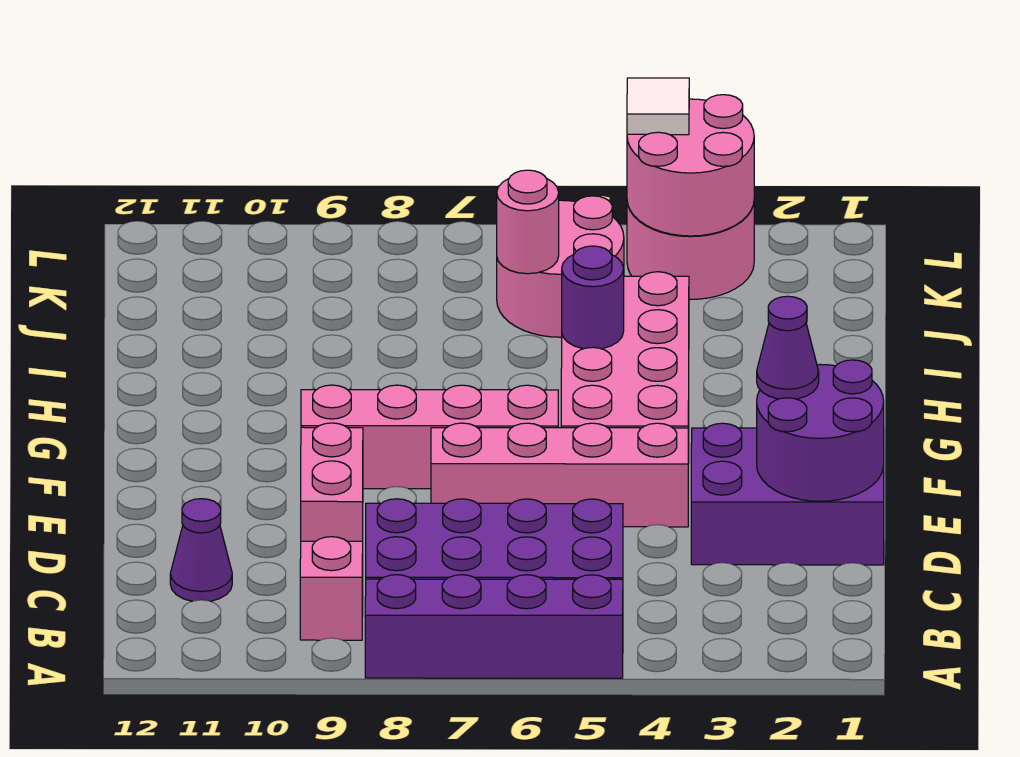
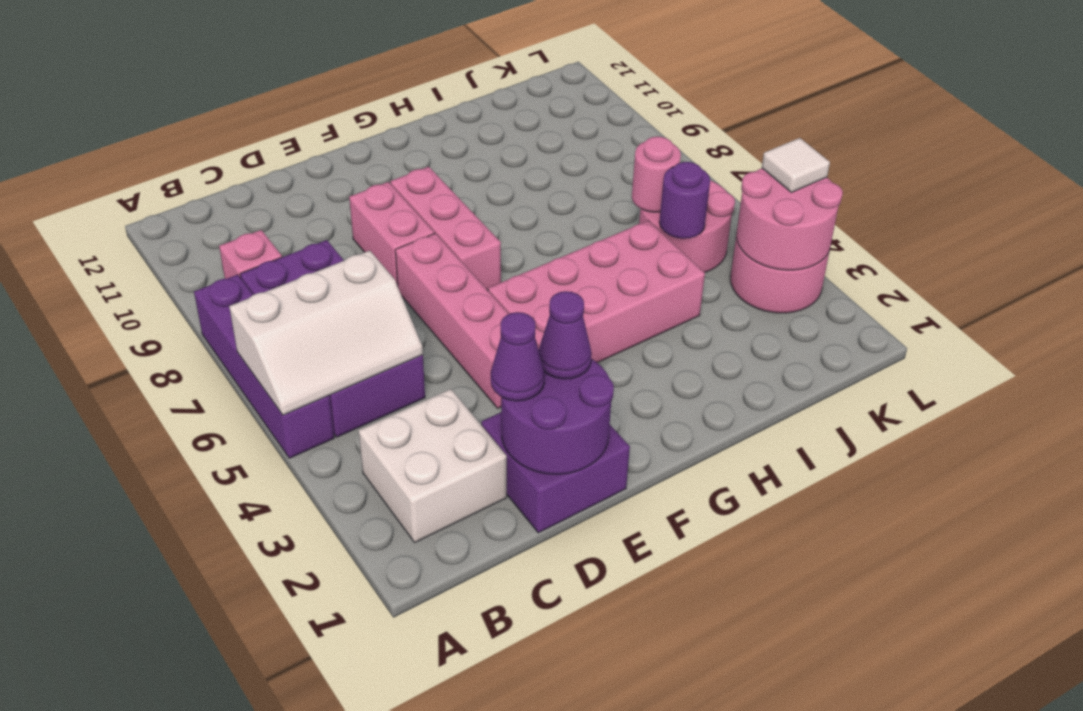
none -> white 2x3 slope [229,251,423,415]
none -> white 2x2 brick [359,389,507,542]
purple 1x1 cone [170,499,232,601] -> purple 1x1 cone moved to [491,312,545,401]
purple 2x3 brick [691,423,884,565] -> purple 2x2 brick [481,412,630,533]
pink 1x2 brick [301,423,363,541] -> pink 1x2 brick turned to [349,182,434,286]
pink 1x4 brick [301,385,558,489] -> pink 1x3 brick [390,167,501,290]
purple 1x1 round brick [562,246,624,349] -> purple 1x1 round brick moved to [659,162,710,239]

